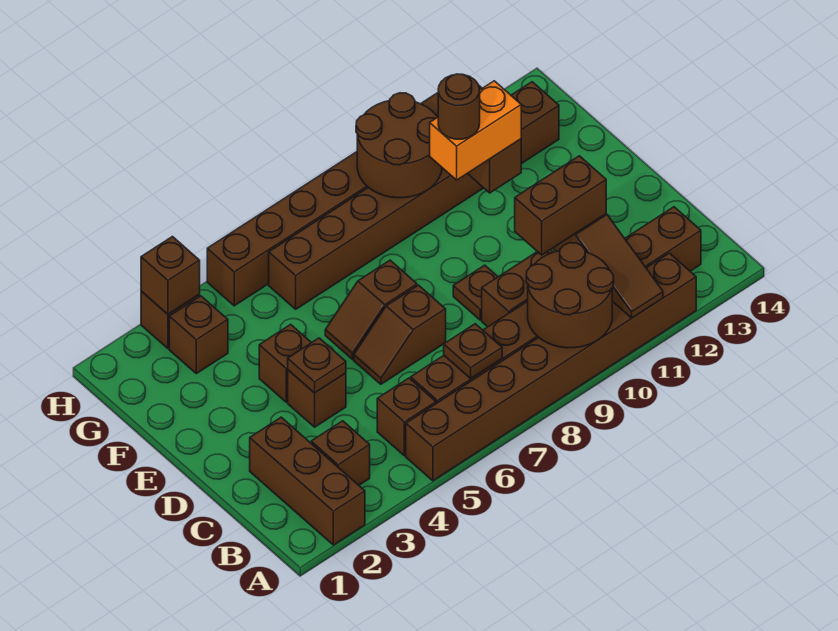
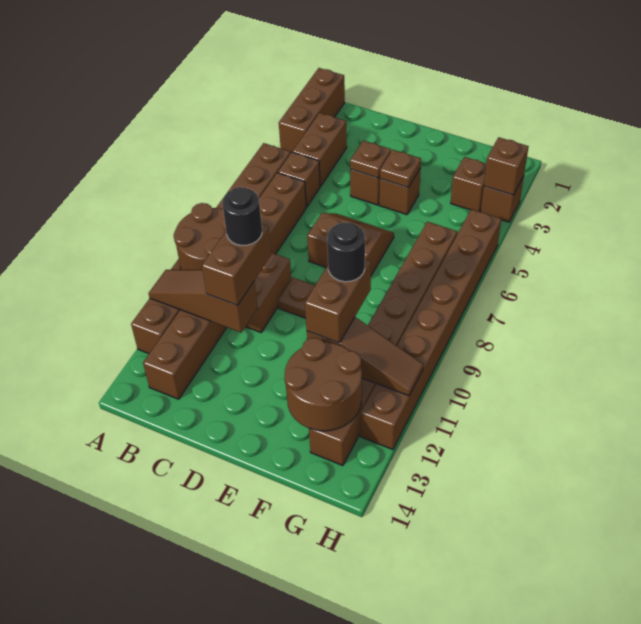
brown 1x3 brick [250,417,365,545] -> brown 1x3 brick turned to [279,68,345,153]
brown 1x1 brick [311,421,370,485] -> brown 1x2 brick [292,113,347,186]
brown 1x1 plate [444,324,502,378] -> brown 1x1 plate moved to [380,150,421,188]
none -> black 1x1 round brick [222,187,262,245]
orange 1x2 brick [430,81,521,180] -> brown 1x2 brick [305,259,371,343]
brown 1x1 round brick [438,74,480,139] -> black 1x1 round brick [327,222,365,282]
brown 2x2 round brick [356,93,442,198] -> brown 2x2 round brick moved to [285,338,362,431]

